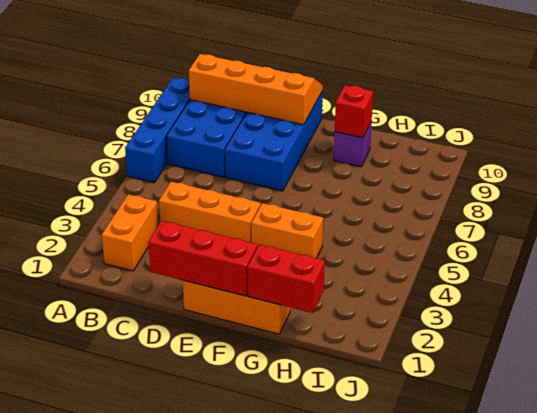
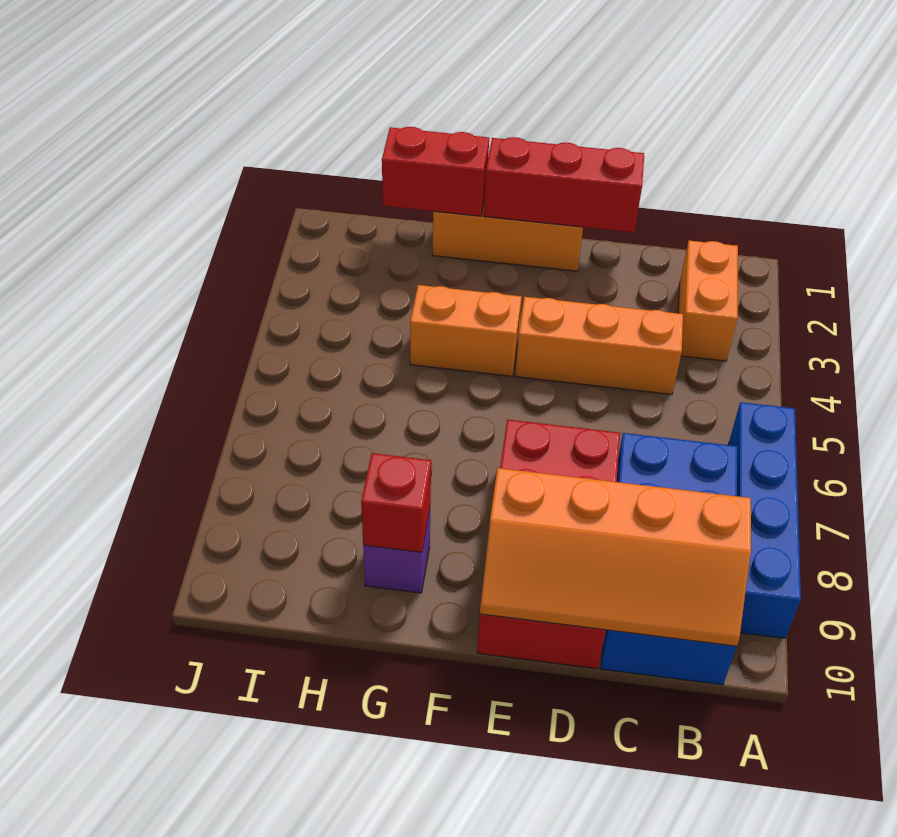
blue 2x4 brick [225,91,323,191] -> red 2x4 brick [477,420,620,669]

